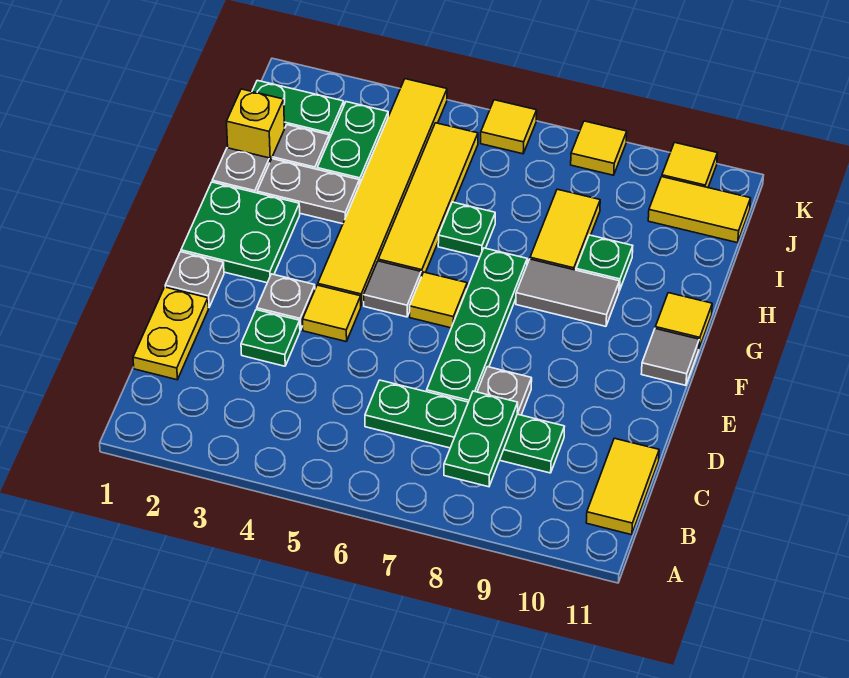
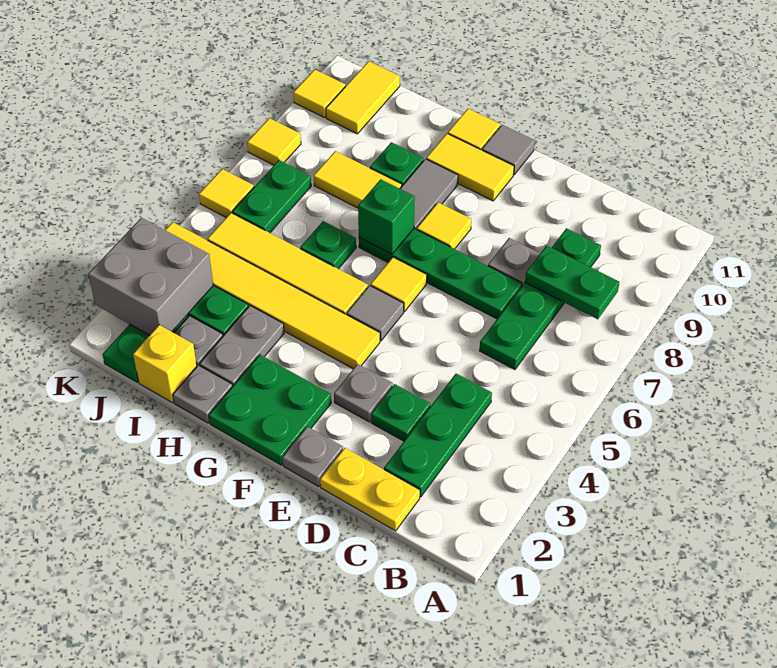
yellow 1x2 tile [586,438,659,535] -> yellow 1x2 tile moved to [426,133,514,201]
none -> green 1x3 plate [384,374,492,497]
yellow 1x1 tile [303,285,361,342] -> yellow 1x1 tile moved to [417,202,471,249]
none -> green 1x1 brick [358,179,415,254]
none -> grey 2x2 brick [88,218,213,335]
none -> green 1x2 plate [232,160,311,233]

